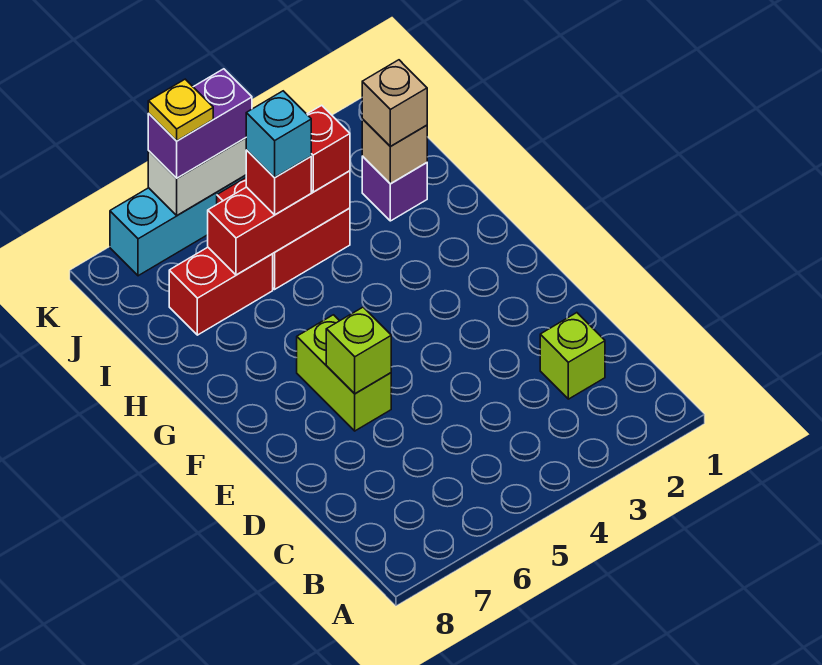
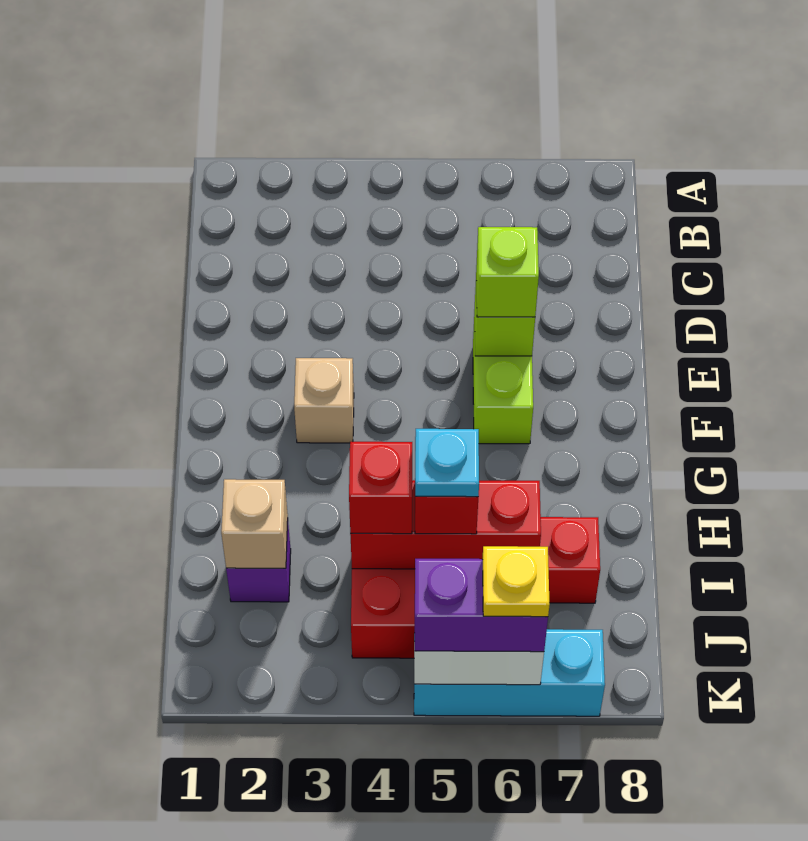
lime 1x1 brick [540,313,605,399] -> lime 1x1 brick moved to [476,227,539,317]
tan 1x1 brick [362,60,427,147] -> tan 1x1 brick moved to [294,358,354,443]
cyan 1x1 brick [246,91,311,178] -> cyan 1x1 plate [415,429,479,497]

